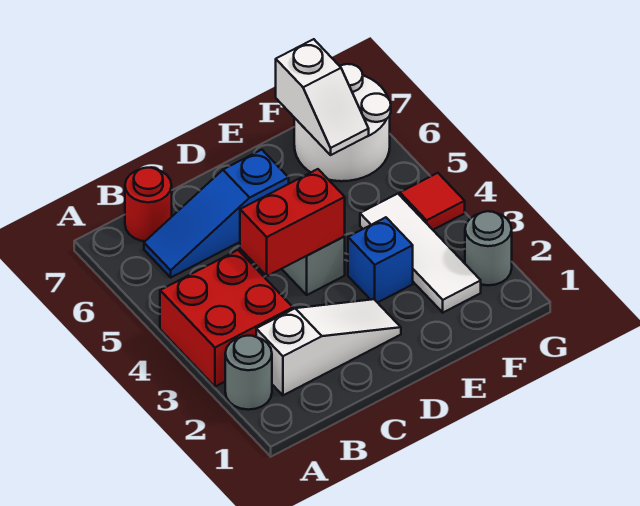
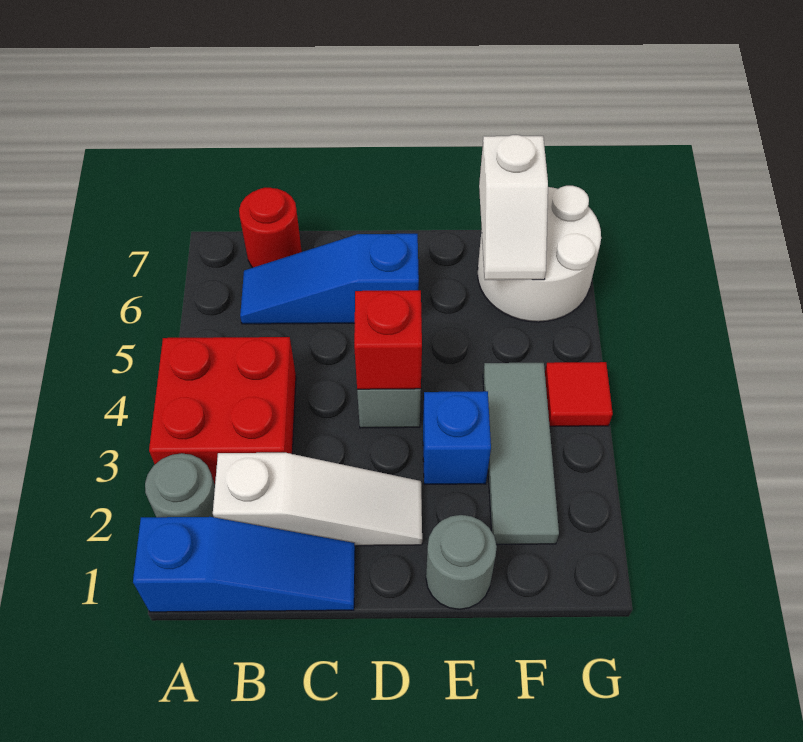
none -> blue 1x3 slope [133,517,355,612]
red 1x2 brick [240,169,345,276] -> red 1x1 brick [354,290,422,390]
white 1x3 tile [360,194,481,313] -> grey 1x3 tile [483,363,559,545]
grey 1x1 round brick [465,211,512,285] -> grey 1x1 round brick moved to [426,515,497,609]

